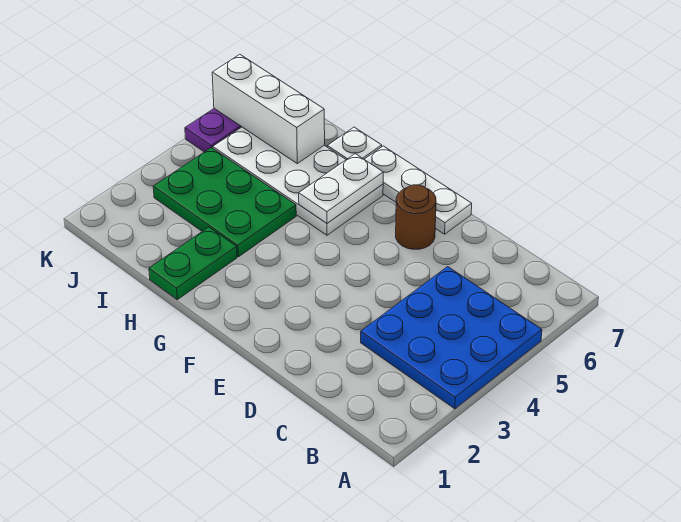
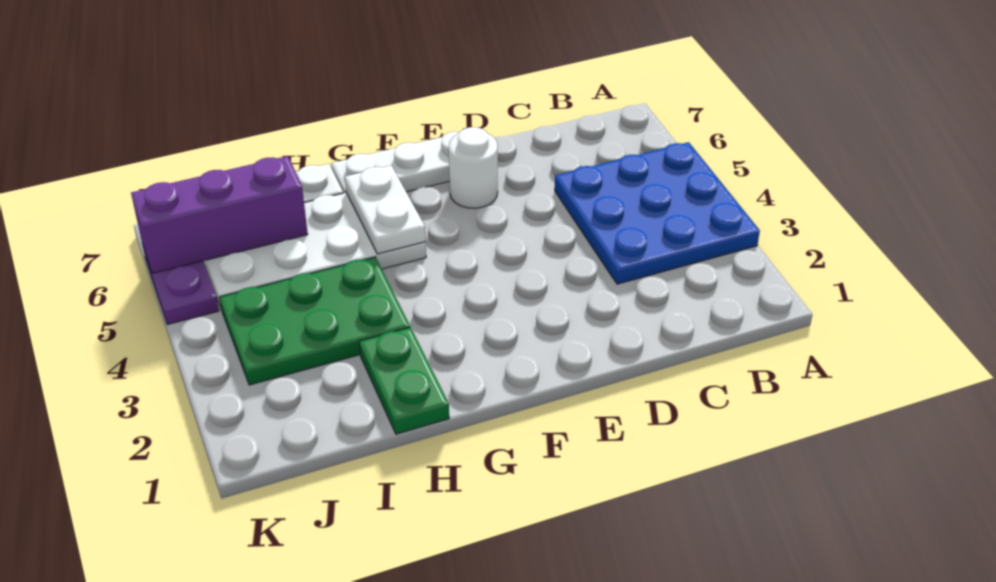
brown 1x1 round brick [396,185,436,249] -> white 1x1 round brick [449,127,498,208]
white 1x3 brick [212,54,325,164] -> purple 1x3 brick [131,156,308,273]

